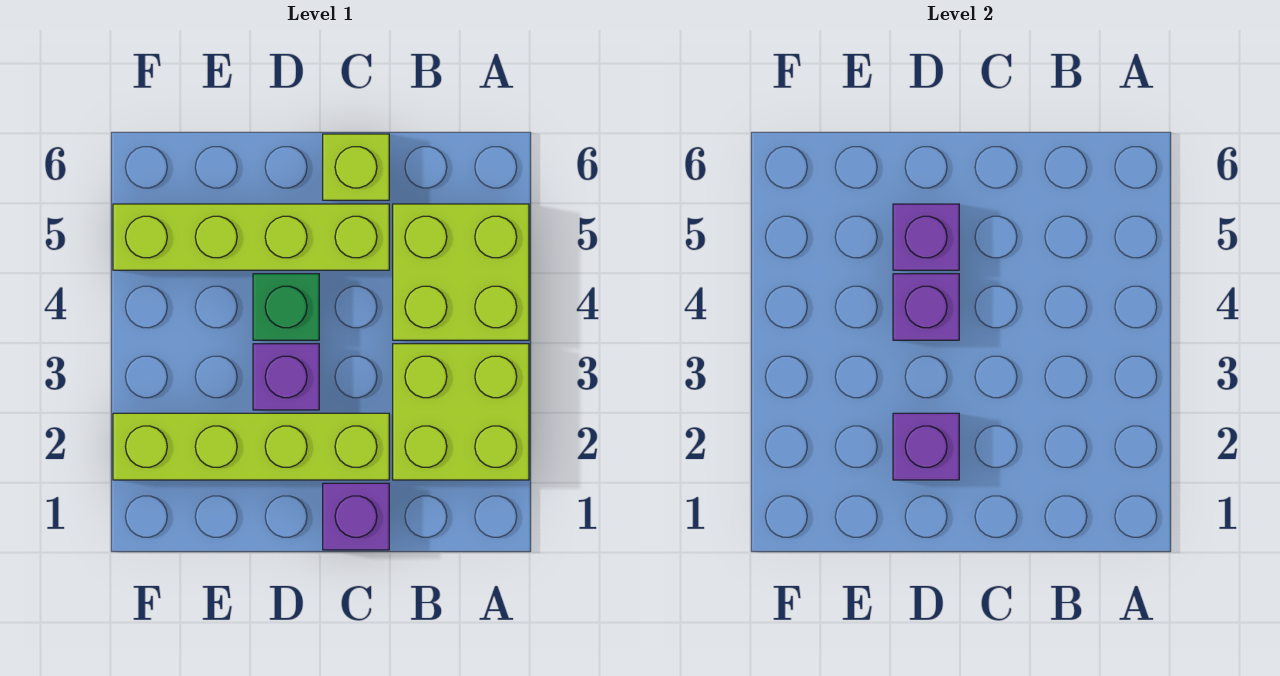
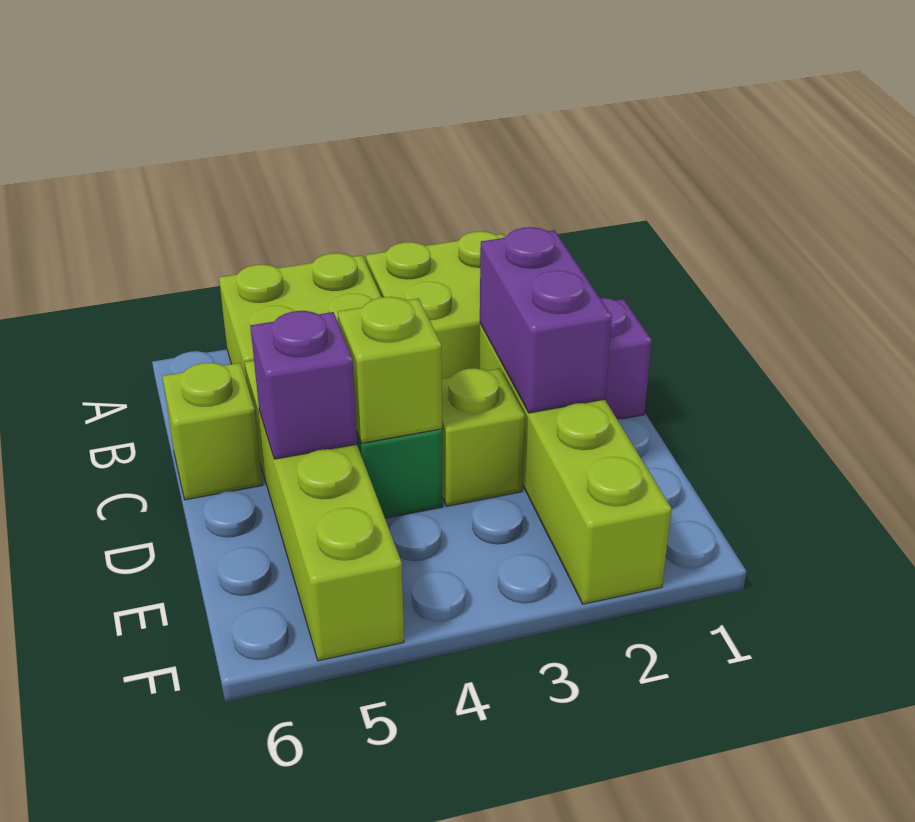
purple 1x1 brick [893,413,959,480] -> purple 1x2 brick [480,227,612,413]
purple 1x1 brick [253,344,319,410] -> lime 1x1 brick [442,368,525,506]
purple 1x1 brick [893,274,959,340] -> lime 1x1 brick [338,297,442,443]

